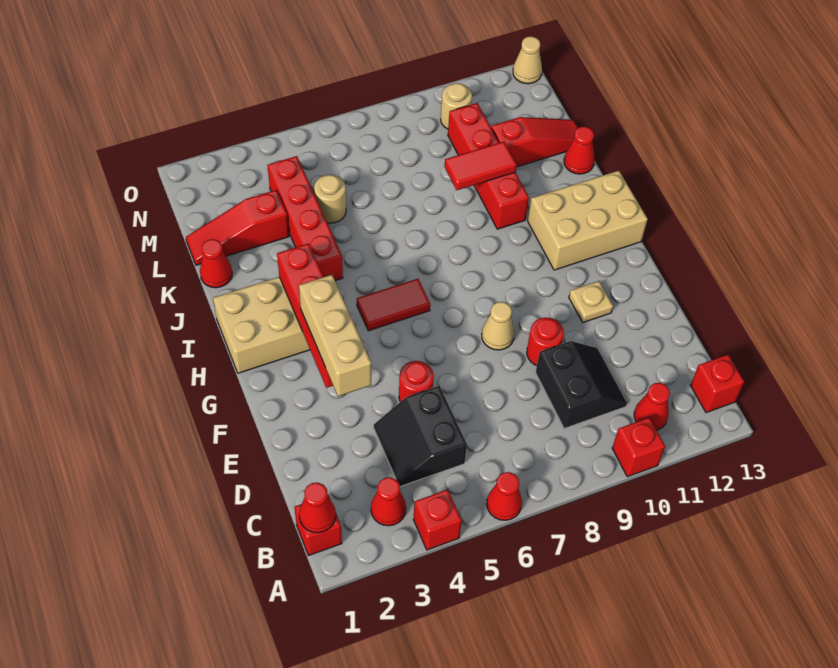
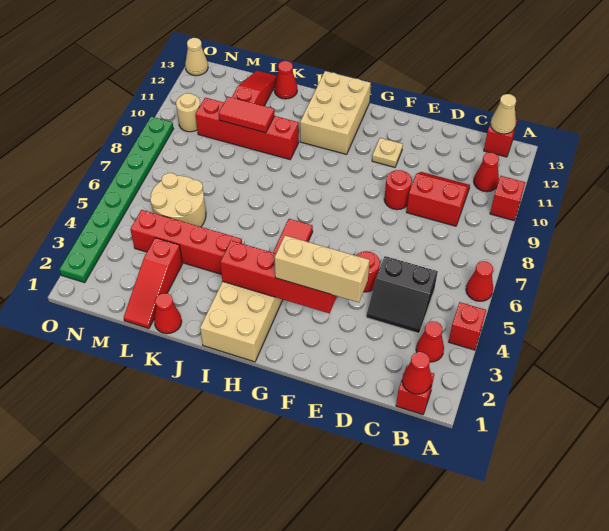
black 2x2 slope [536,341,627,429] -> red 2x2 slope [407,172,470,226]
tan 1x1 cone [482,302,514,350] -> tan 1x1 cone moved to [490,94,516,134]
red 1x2 tile [445,141,517,190] -> red 1x2 tile turned to [218,97,275,133]
tan 1x1 round brick [314,175,346,223] -> tan 2x2 round brick [150,173,206,227]
none -> green 1x8 plate [59,117,173,283]

